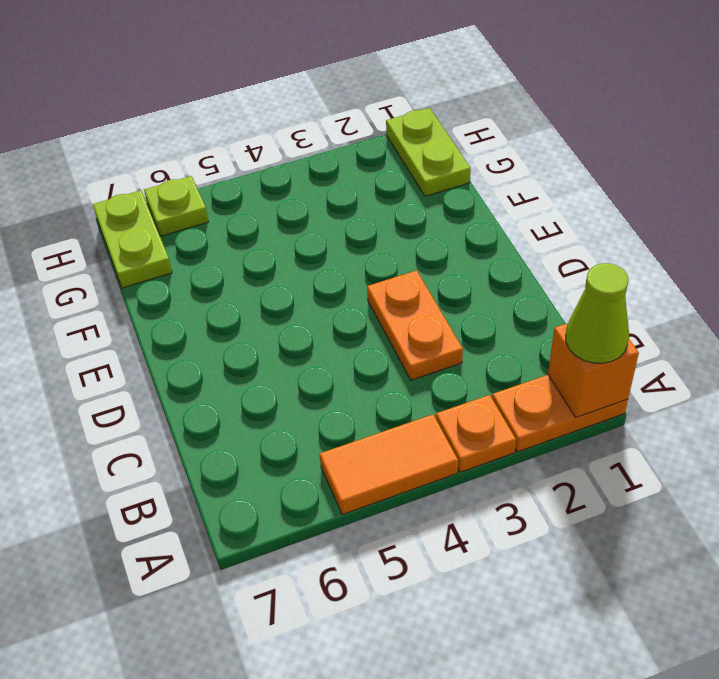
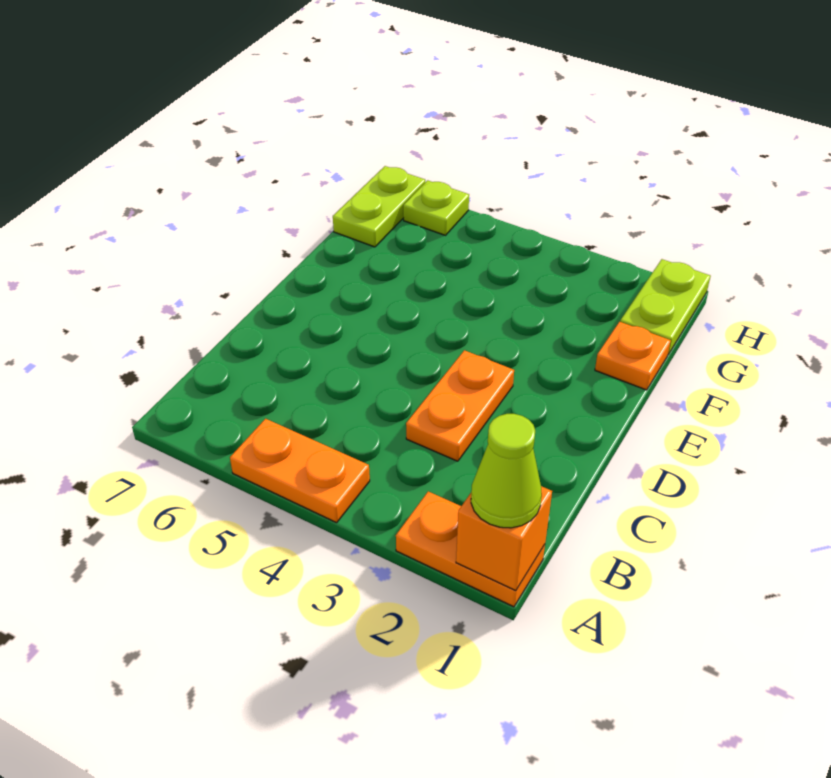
orange 1x1 plate [436,395,516,472] -> orange 1x1 plate moved to [595,322,671,390]
orange 1x2 tile [320,414,458,514] -> orange 1x2 plate [230,419,370,523]

